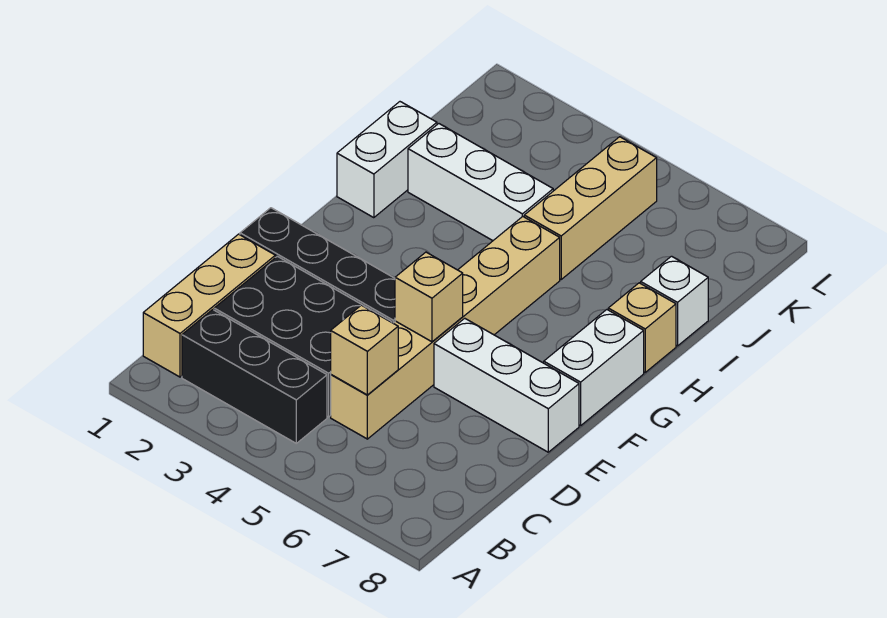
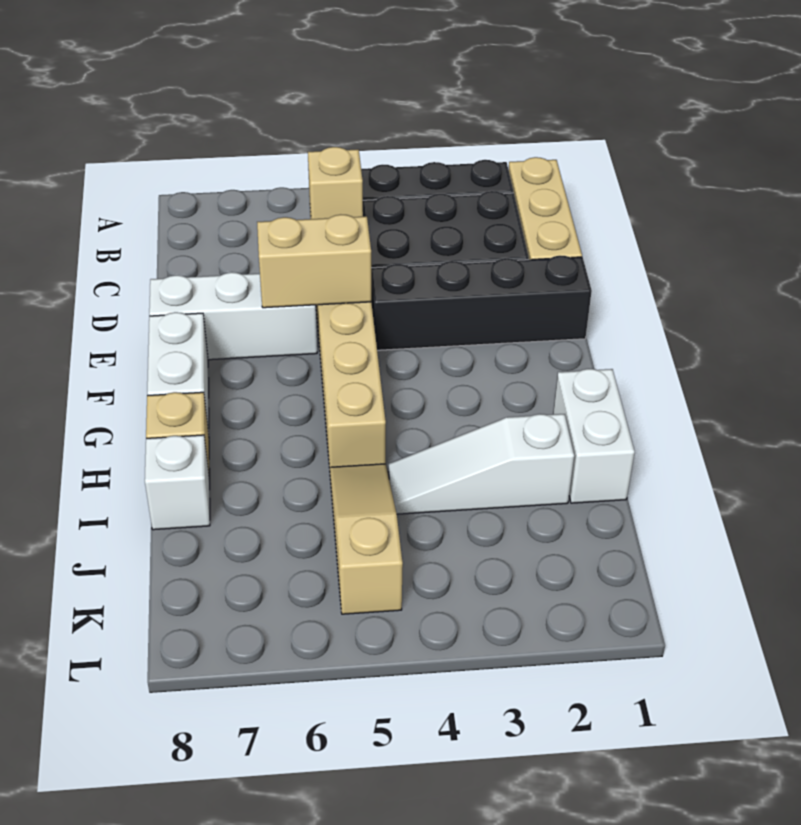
tan 1x1 brick [395,252,463,342] -> tan 1x2 brick [257,215,371,308]
white 1x3 brick [408,124,553,241] -> white 1x3 slope [389,414,574,514]
tan 1x3 brick [524,137,657,279] -> tan 1x3 slope [330,464,403,614]

